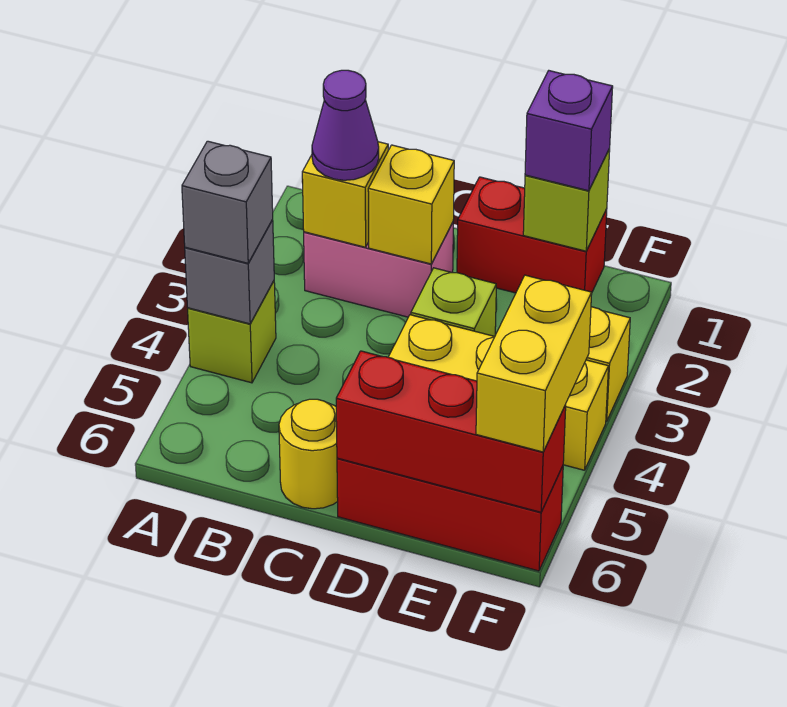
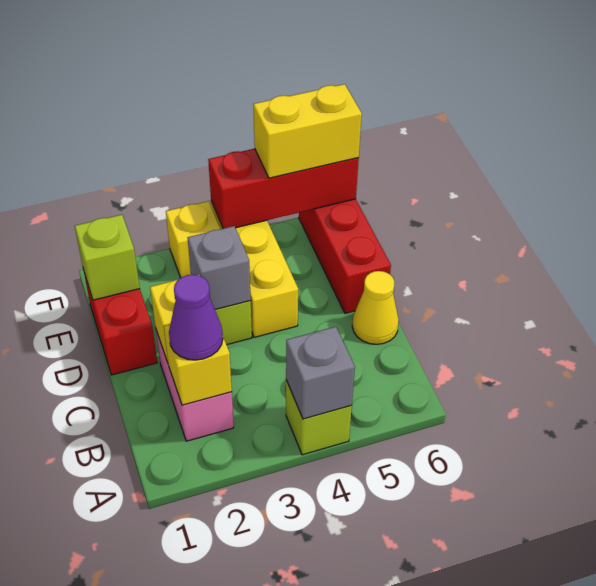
grey 1x1 brick [182,141,273,263] -> grey 1x1 brick moved to [188,226,251,309]
yellow 1x1 round brick [279,399,338,509] -> yellow 1x1 cone [352,271,399,344]
red 1x3 brick [336,351,566,512] -> red 1x3 brick turned to [208,149,359,229]
purple 1x1 brick [525,71,613,191] -> none

